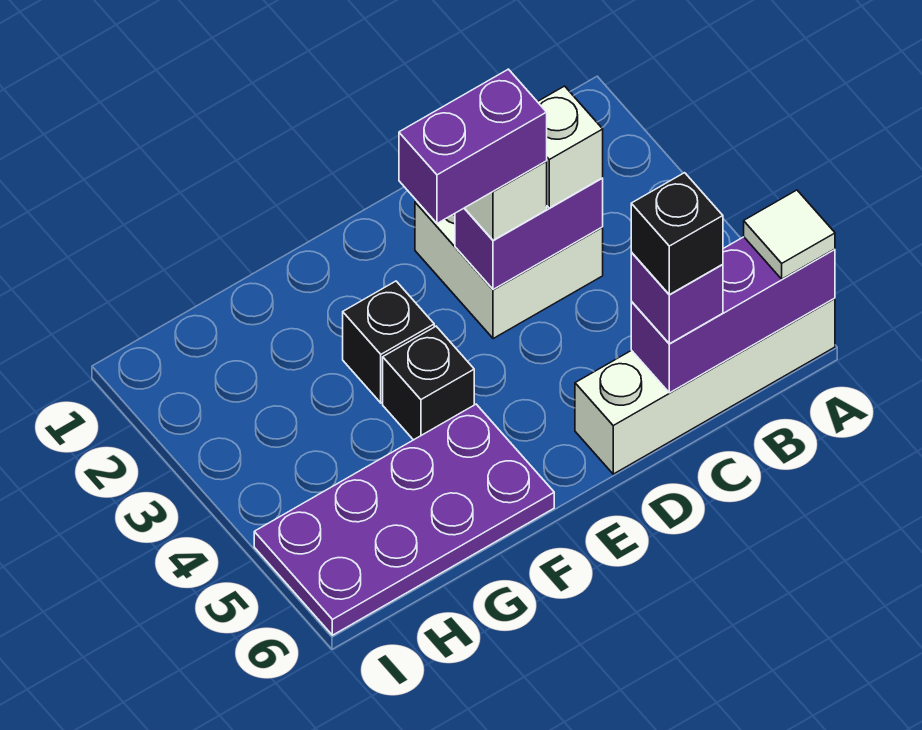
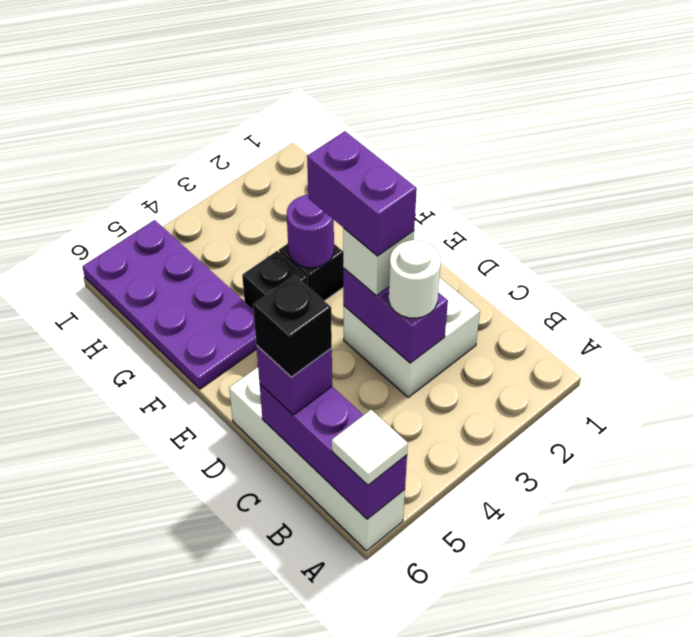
white 1x1 brick [538,86,603,208] -> white 1x1 round brick [389,240,441,318]
none -> purple 1x1 round brick [287,195,334,268]

